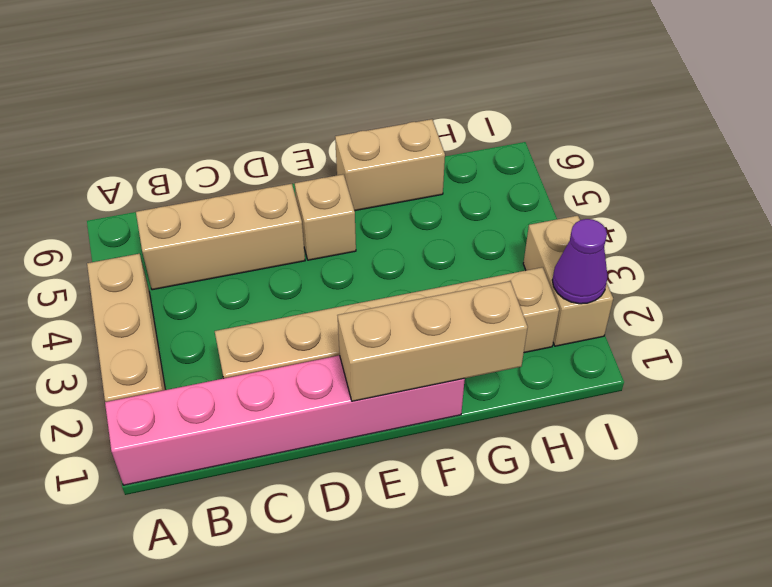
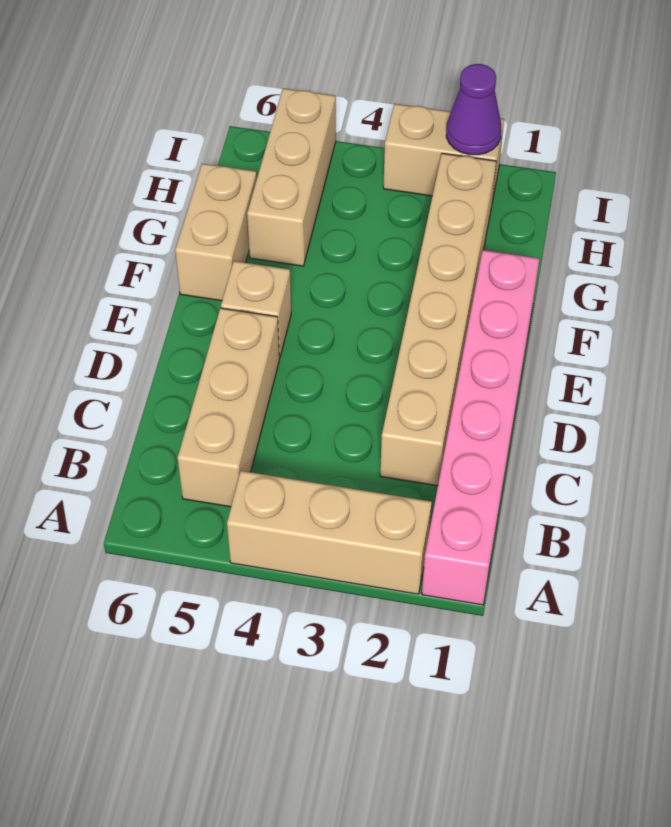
tan 1x3 brick [338,281,528,401] -> tan 1x3 brick moved to [247,88,336,266]

